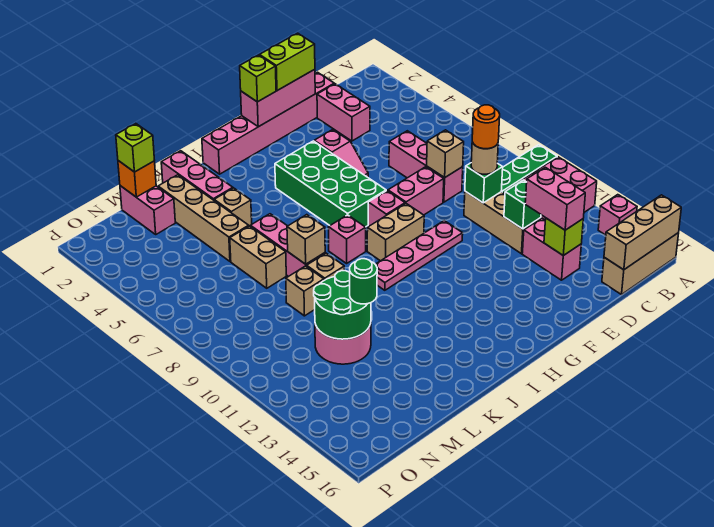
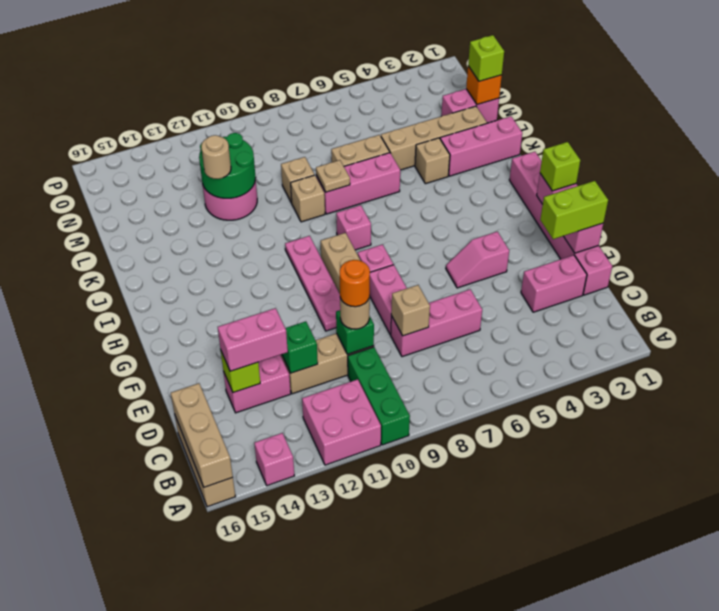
lime 1x2 brick [260,33,315,91] -> lime 1x2 brick turned to [540,181,608,239]
green 2x4 brick [275,141,386,227] -> none
tan 1x1 brick [287,215,325,264] -> tan 1x1 plate [316,160,350,192]
green 1x1 round brick [350,259,377,304] -> tan 1x1 round brick [201,135,231,179]

